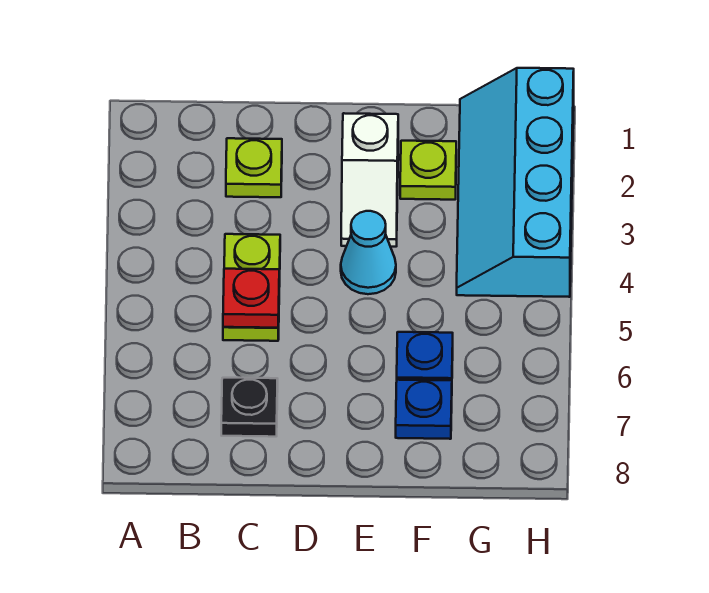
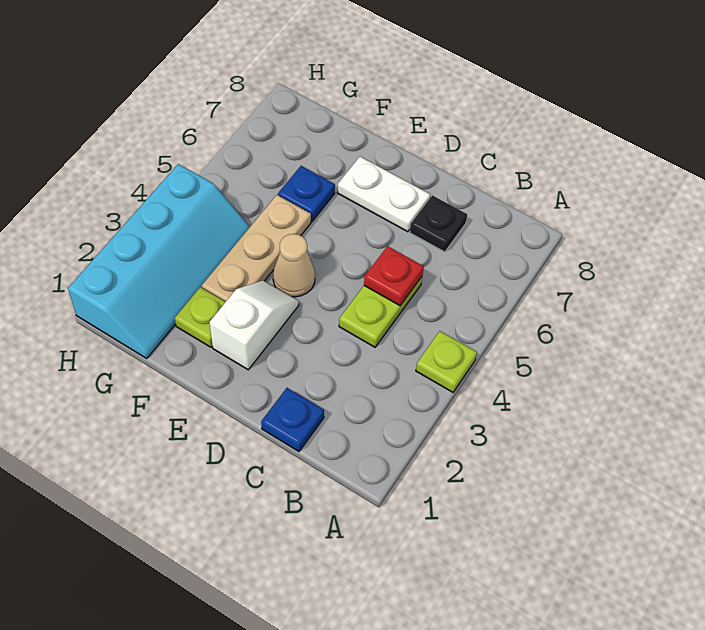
lime 1x1 plate [226,138,282,197] -> lime 1x1 plate moved to [416,331,477,392]
none -> white 1x2 plate [337,157,430,232]
cyan 1x1 cone [341,211,396,294] -> tan 1x1 cone [273,234,315,297]
none -> tan 1x3 plate [202,195,311,302]
blue 1x1 plate [396,380,452,439] -> blue 1x1 plate moved to [261,388,324,452]

